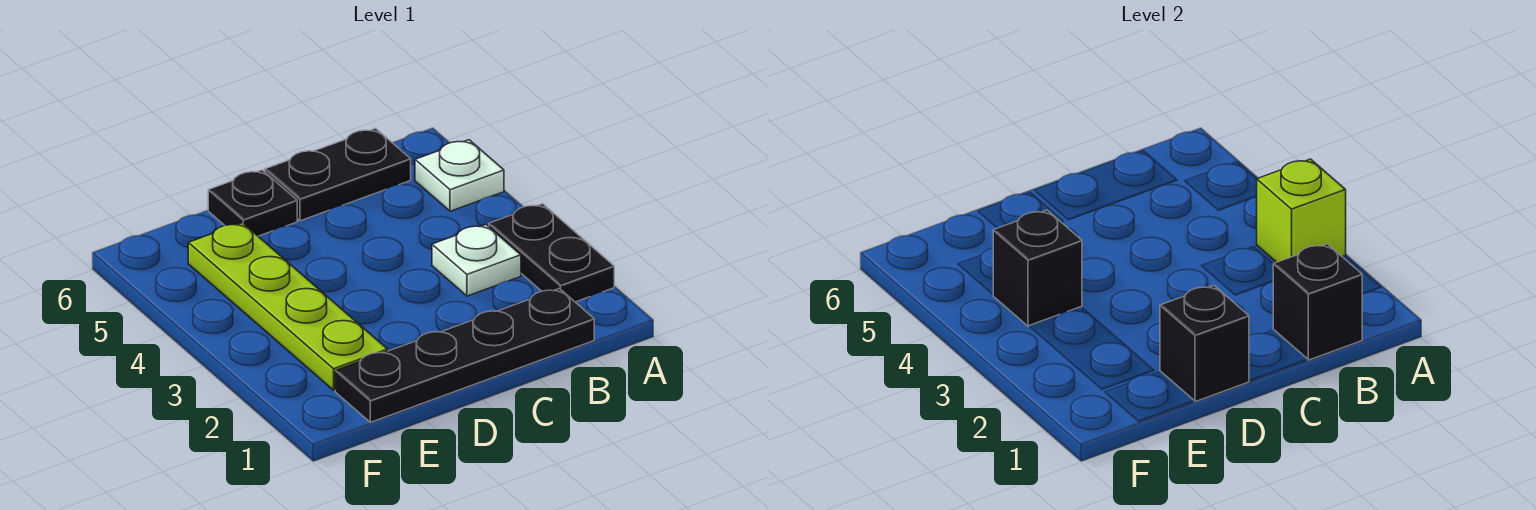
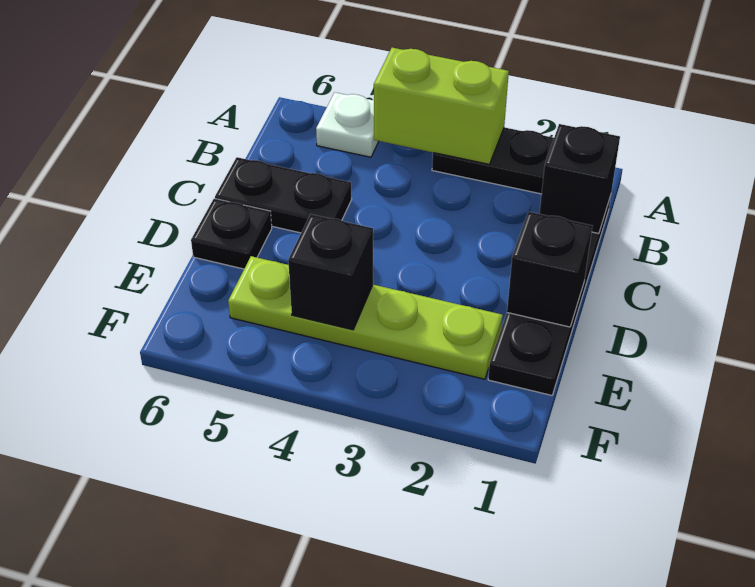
lime 1x1 brick [1257,159,1346,262] -> lime 1x2 brick [374,48,509,164]
white 1x1 plate [432,225,521,296] -> none
black 1x2 plate [265,128,411,221] -> black 1x2 plate turned to [215,157,352,233]

